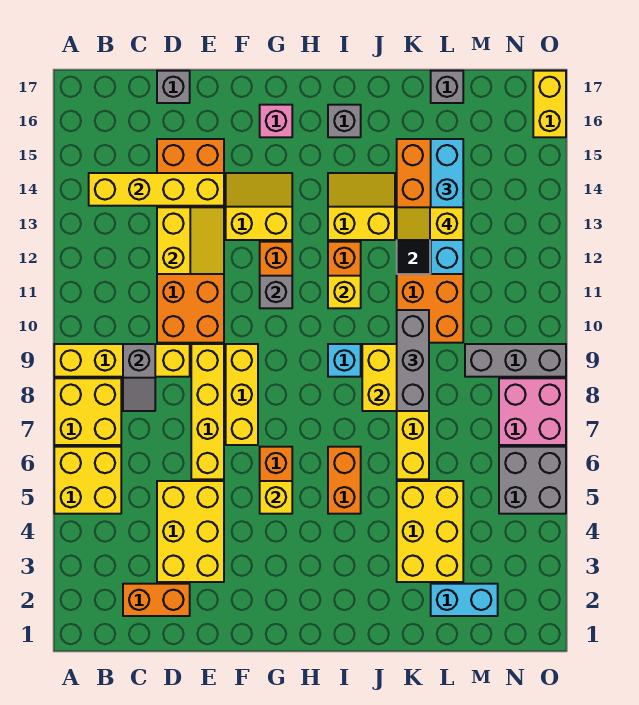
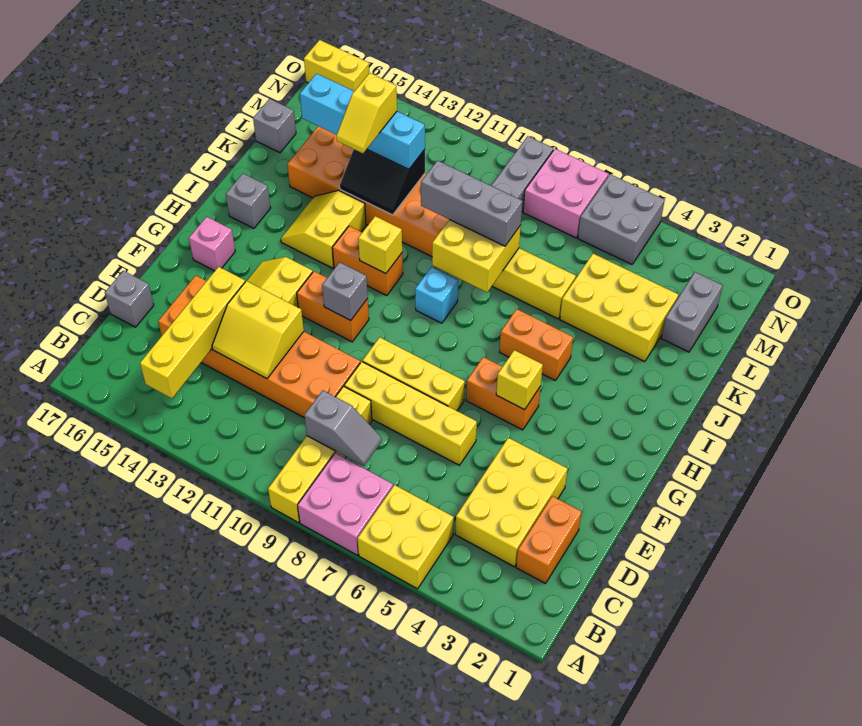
yellow 2x2 brick [54,378,121,445] -> pink 2x2 brick [298,453,393,555]
yellow 2x3 brick [157,481,224,582] -> yellow 2x3 brick turned to [455,438,568,567]
yellow 2x2 slope [157,207,224,274] -> yellow 2x2 slope turned to [212,281,304,379]
cyan 1x2 brick [431,584,498,616] -> grey 1x2 brick [661,272,723,352]

